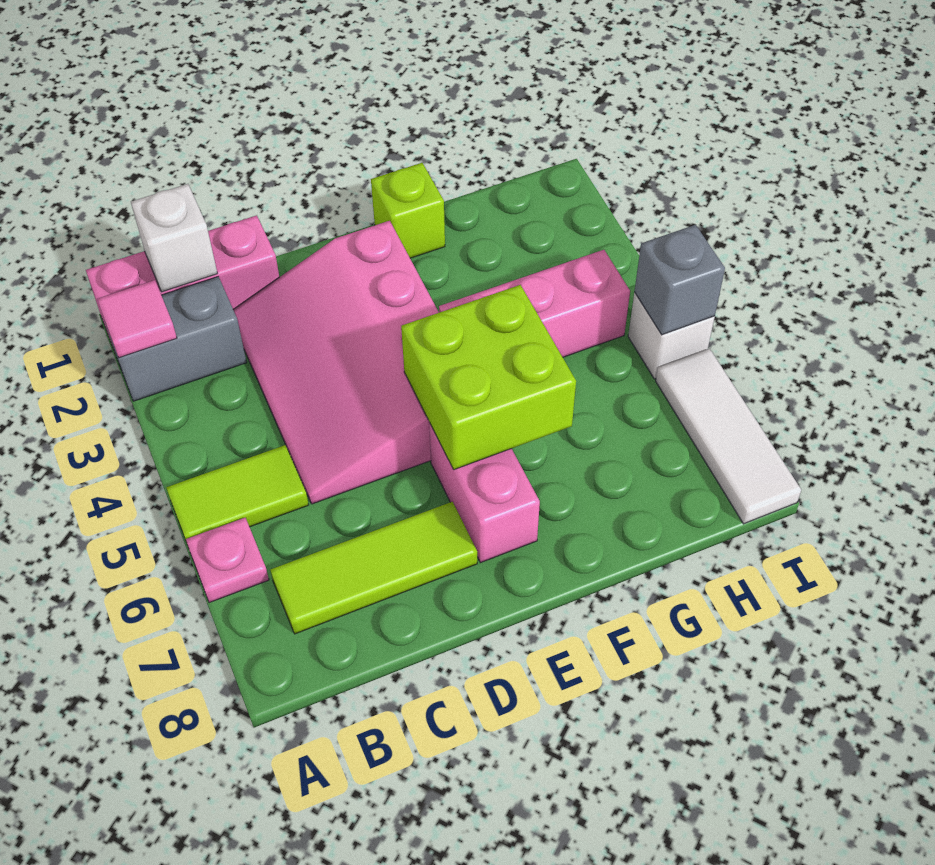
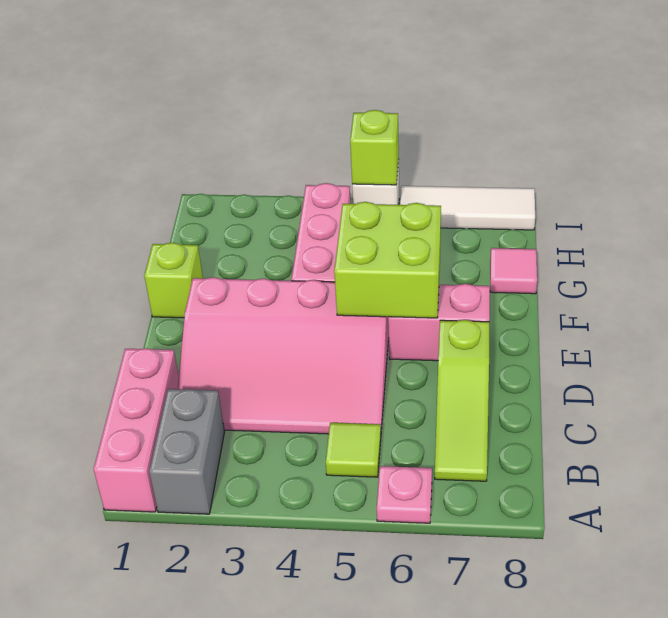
pink 1x1 tile [97,280,177,358] -> pink 1x1 tile moved to [490,248,537,294]
lime 1x2 tile [166,445,309,543] -> lime 1x1 tile [326,423,381,477]
white 1x1 brick [131,184,217,292] -> none
lime 1x3 tile [271,502,477,634] -> lime 1x3 slope [435,320,489,481]
grey 1x1 brick [634,225,725,335] -> lime 1x1 brick [350,110,399,185]

